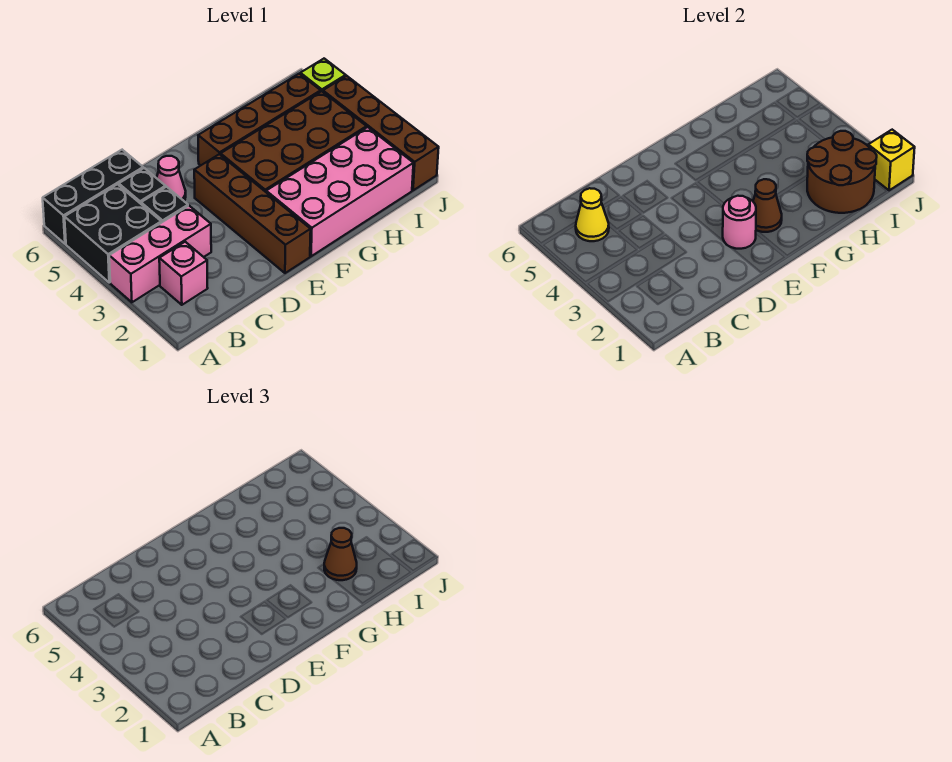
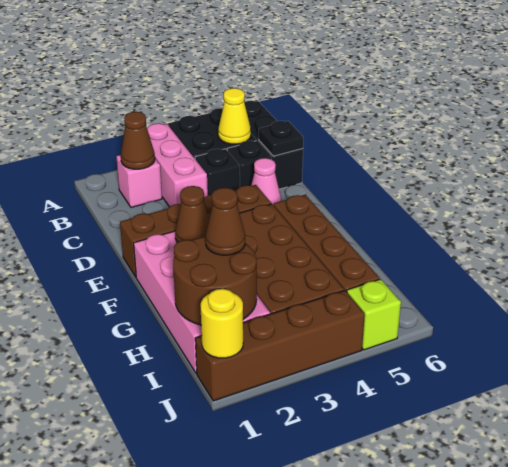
none -> brown 1x1 cone [121,112,155,169]
none -> black 1x1 plate [259,121,303,156]
pink 1x1 round brick [723,196,756,249] -> none
yellow 1x1 brick [868,130,915,190] -> yellow 1x1 round brick [201,289,243,358]

